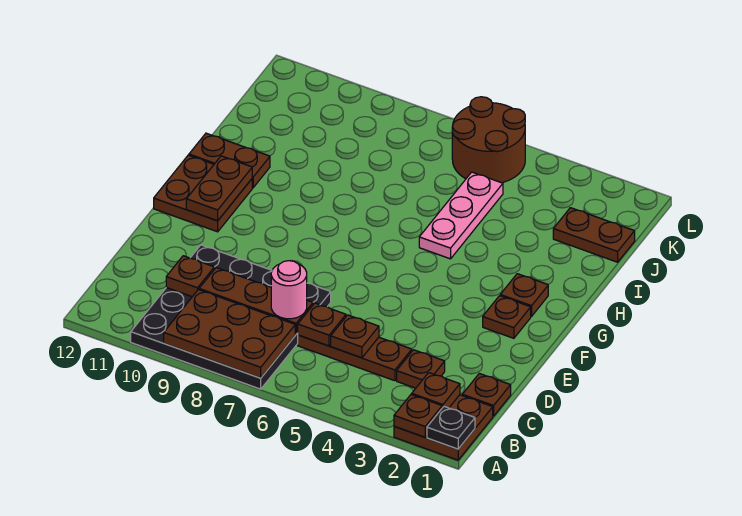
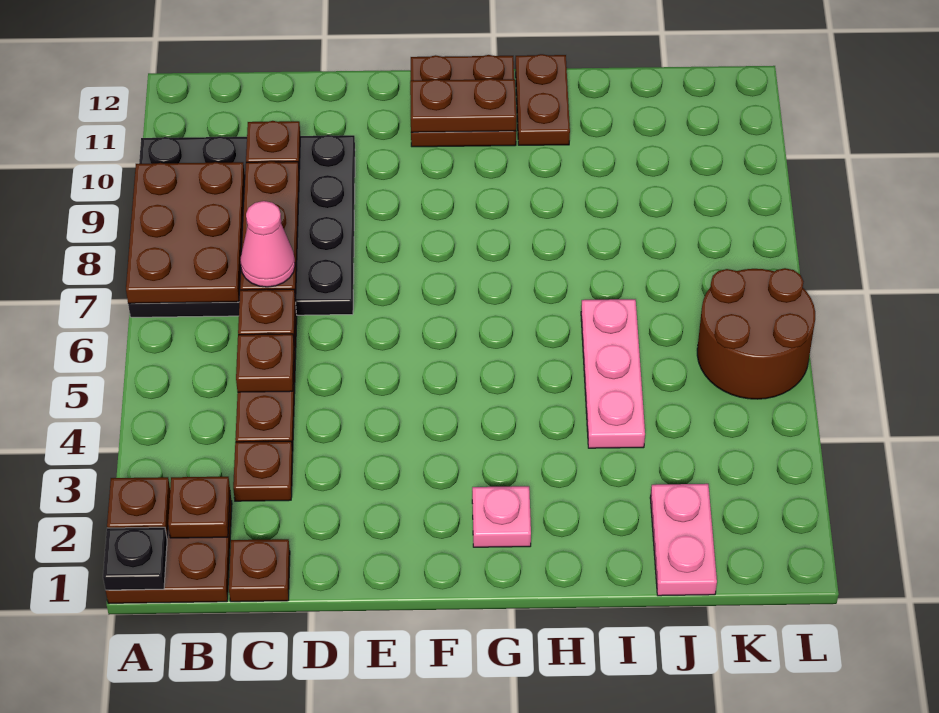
pink 1x1 round brick [271,261,307,319] -> pink 1x1 cone [240,201,295,287]
brown 1x1 plate [483,296,531,338] -> none
brown 1x1 plate [500,274,548,316] -> pink 1x1 plate [472,486,531,547]
pink 1x3 plate [419,172,503,259] -> pink 1x3 plate turned to [581,299,645,448]
brown 1x2 plate [553,208,635,262] -> pink 1x2 plate [650,484,717,596]

